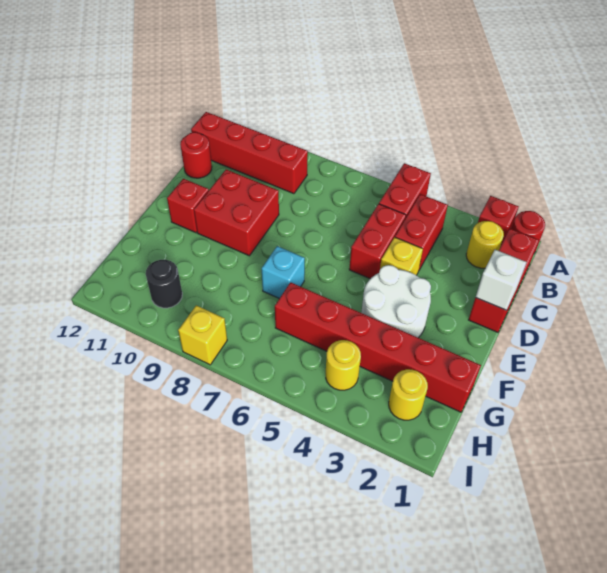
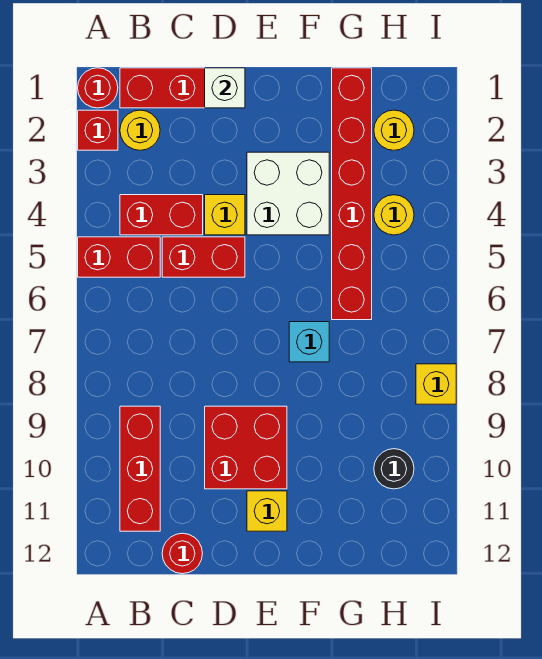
red 1x4 brick [191,112,308,194] -> red 1x3 brick [120,406,160,531]
white 2x2 round brick [361,265,431,338] -> white 2x2 brick [247,152,329,235]
red 1x1 brick [167,179,209,233] -> yellow 1x1 brick [247,491,287,531]

